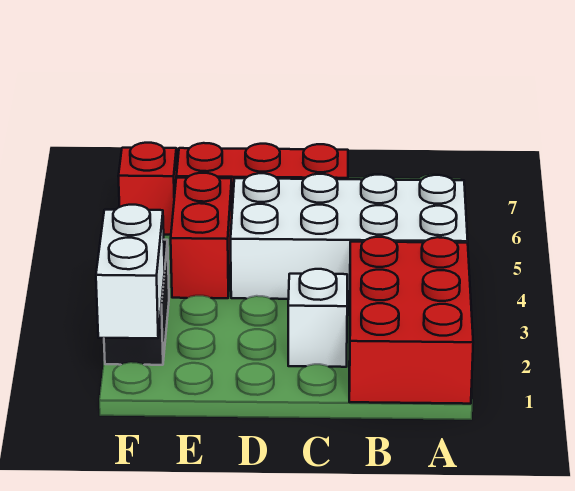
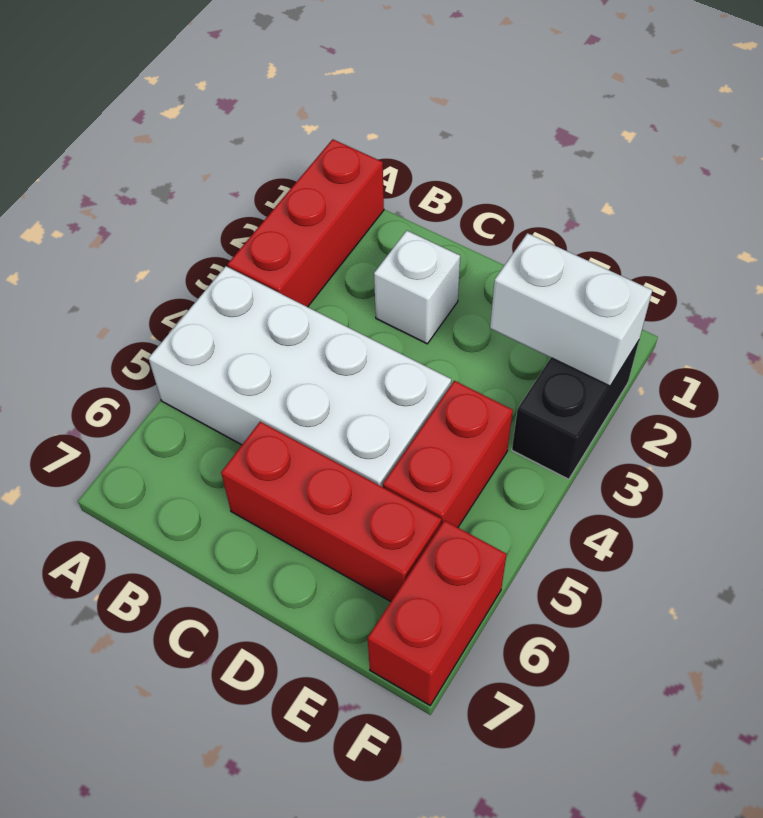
red 2x3 brick [349,237,473,404] -> red 1x3 brick [228,139,384,307]
white 1x2 brick [96,205,165,338] -> white 1x2 brick turned to [490,233,652,386]
red 1x1 brick [118,143,177,235] -> red 1x2 brick [368,521,507,705]

